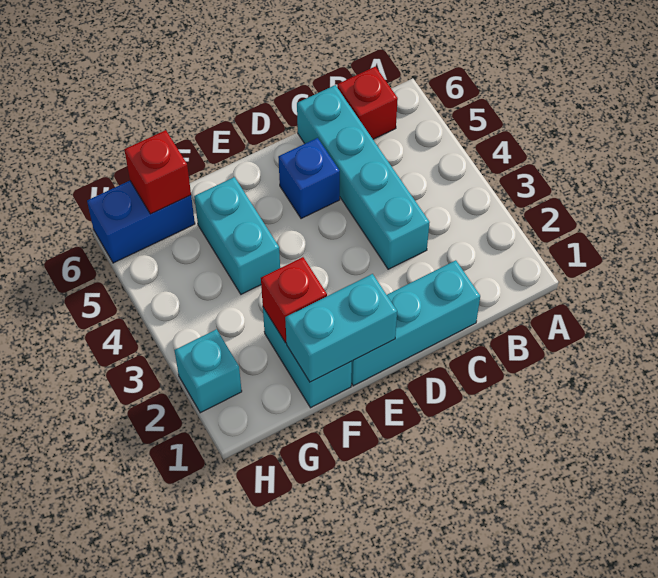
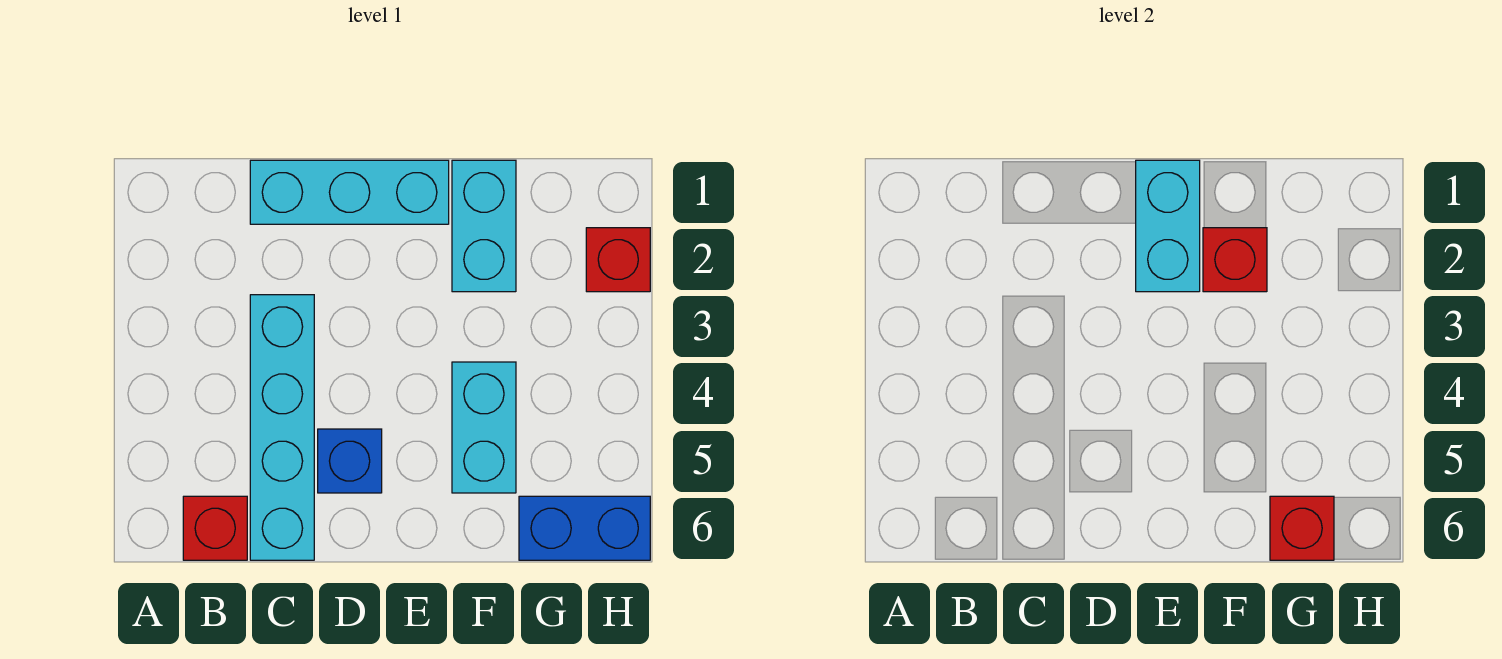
cyan 1x2 brick [285,274,397,382] -> cyan 1x2 brick turned to [1136,160,1200,292]
cyan 1x1 brick [174,329,242,413] -> red 1x1 brick [586,228,650,292]

